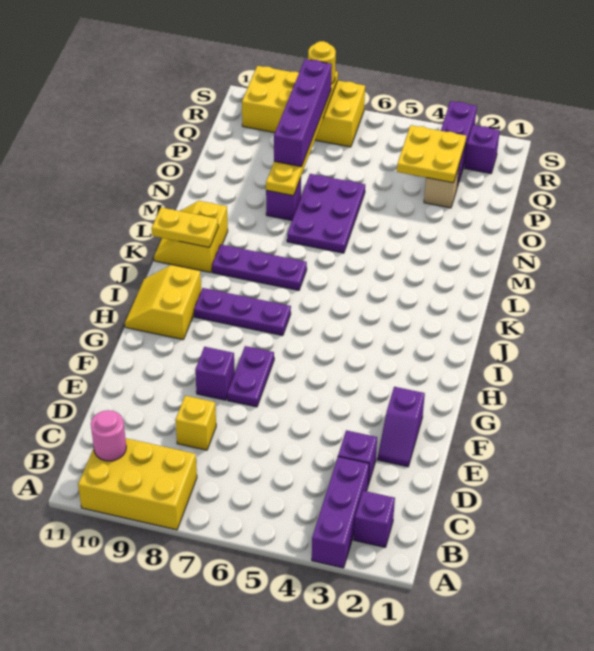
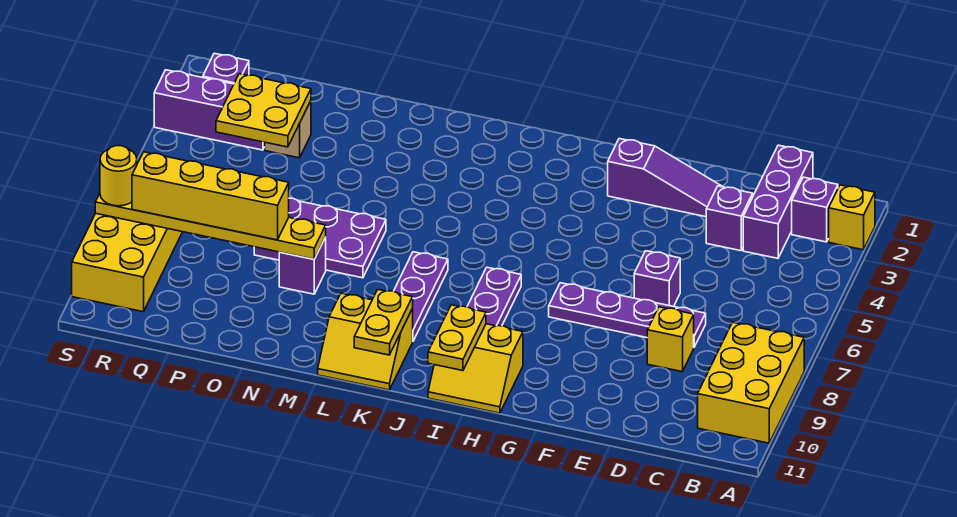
none -> yellow 1x1 brick [829,185,875,250]
purple 1x3 brick [312,457,369,568] -> purple 1x3 brick turned to [743,145,813,258]
pink 1x1 round brick [91,410,126,461] -> none
purple 1x2 slope [378,387,425,467] -> purple 1x3 slope [608,139,723,217]
purple 1x2 plate [227,346,274,407] -> purple 1x4 plate [549,283,706,347]
purple 1x1 brick [195,347,235,400] -> purple 1x1 brick moved to [634,251,680,307]
none -> yellow 1x2 plate [428,305,486,371]
purple 1x4 brick [274,59,332,167] -> yellow 1x4 brick [132,152,289,240]

